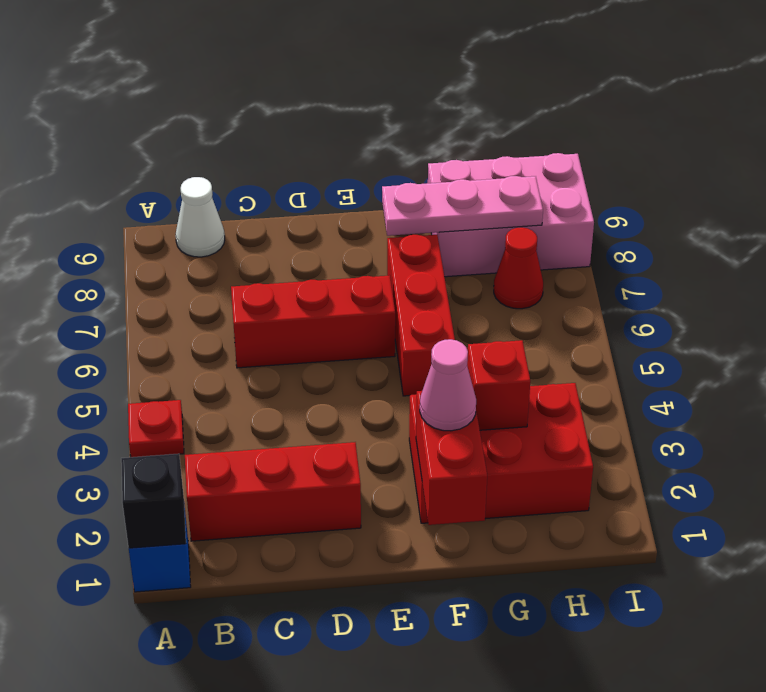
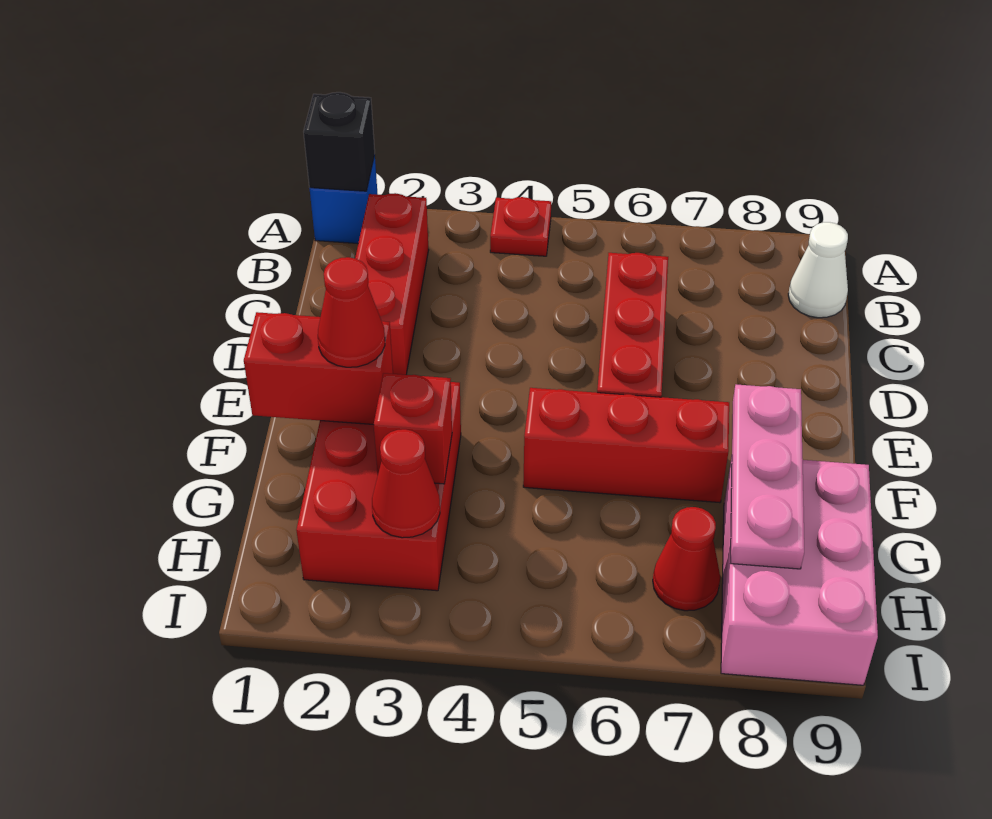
pink 1x1 cone [420,339,476,431] -> red 1x1 cone [318,257,385,367]
none -> red 1x1 cone [372,429,440,538]

